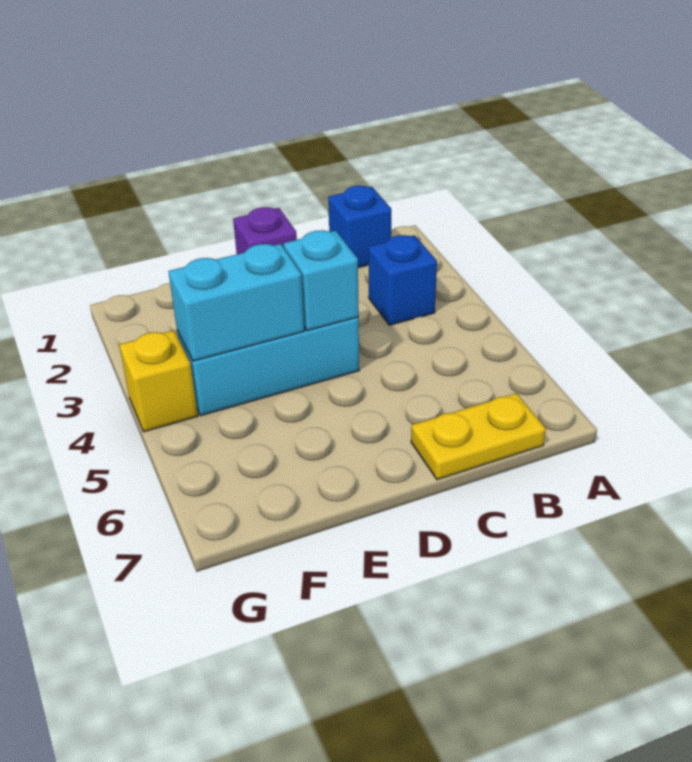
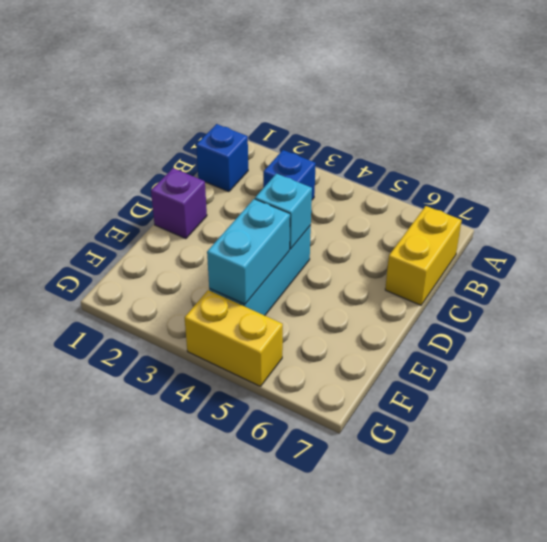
yellow 1x2 plate [411,393,546,480] -> yellow 1x2 brick [385,206,462,305]
yellow 1x1 brick [119,330,198,432] -> yellow 1x2 brick [185,290,283,386]

